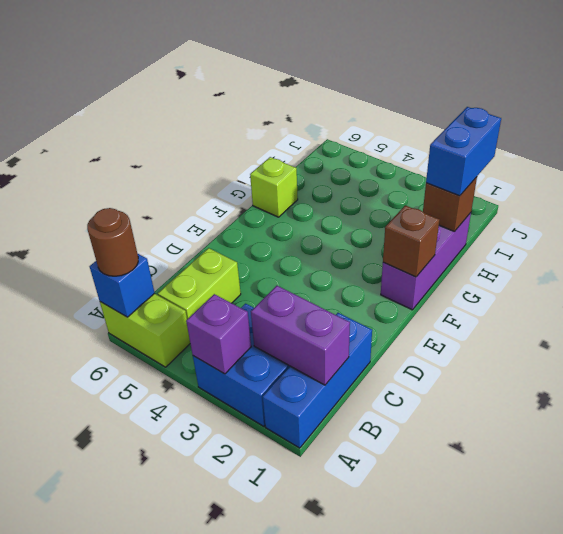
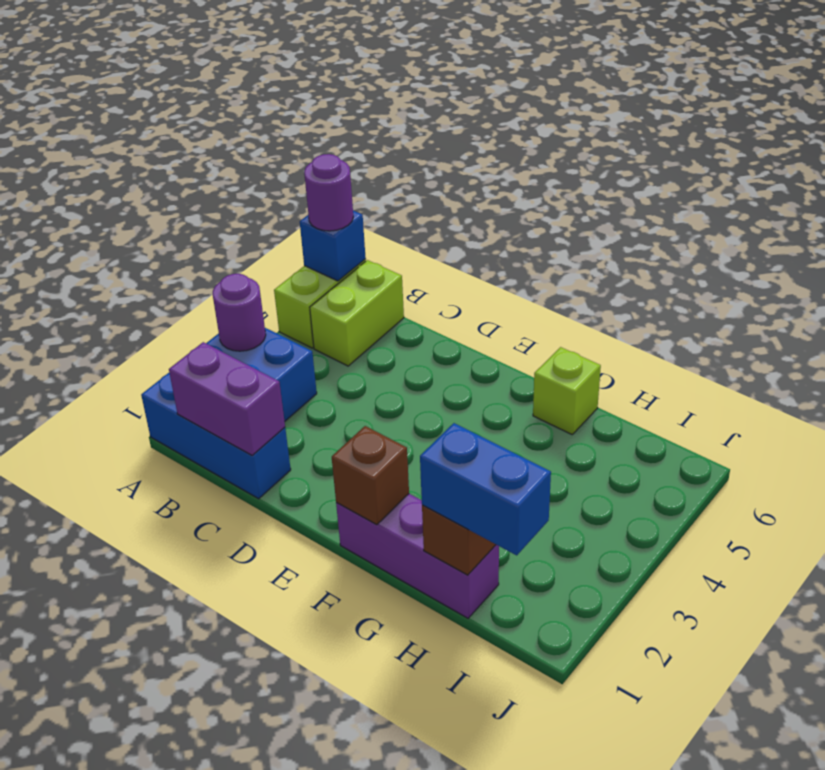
purple 1x1 brick [186,294,251,374] -> purple 1x1 round brick [213,274,266,351]
brown 1x1 round brick [87,208,138,276] -> purple 1x1 round brick [304,154,353,231]
purple 1x2 brick [251,286,350,385] -> purple 1x2 brick turned to [169,342,285,455]
lime 1x2 brick [158,248,241,319] -> lime 1x2 brick turned to [310,260,404,366]

